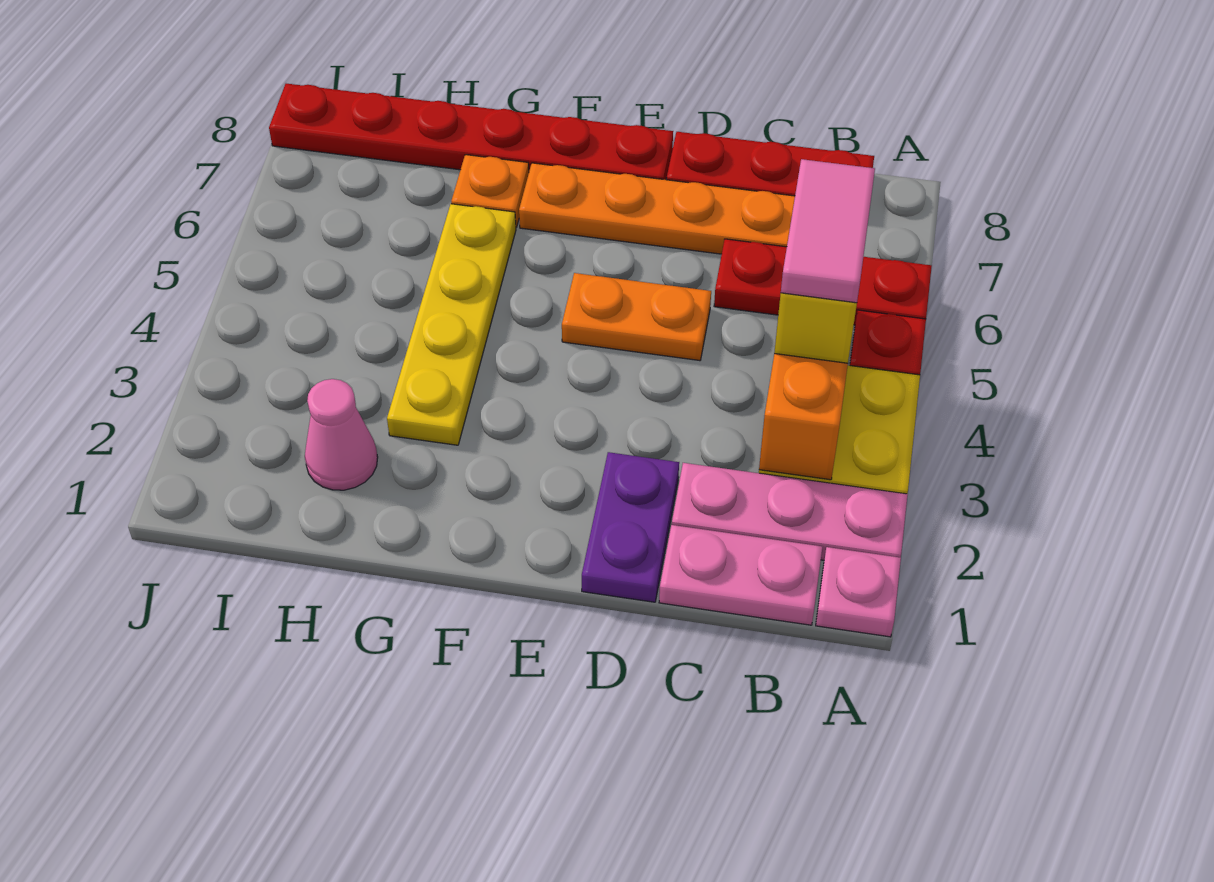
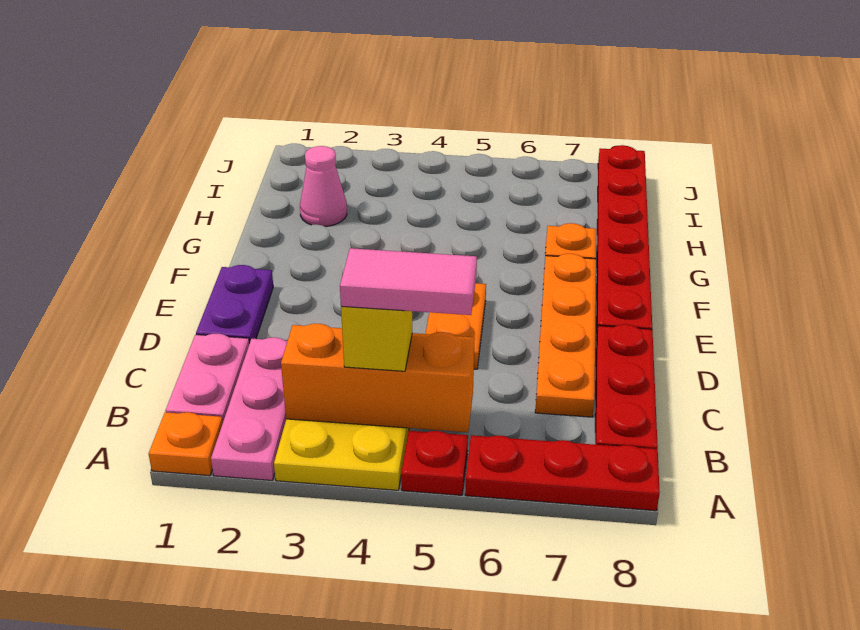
pink 1x1 plate [816,547,901,637] -> orange 1x1 plate [149,412,223,476]
red 1x3 plate [714,239,932,325] -> red 1x3 plate turned to [465,435,660,511]
purple 1x2 plate [582,452,679,602] -> purple 1x2 plate turned to [196,265,273,344]
yellow 1x4 plate [387,204,516,445] -> none

